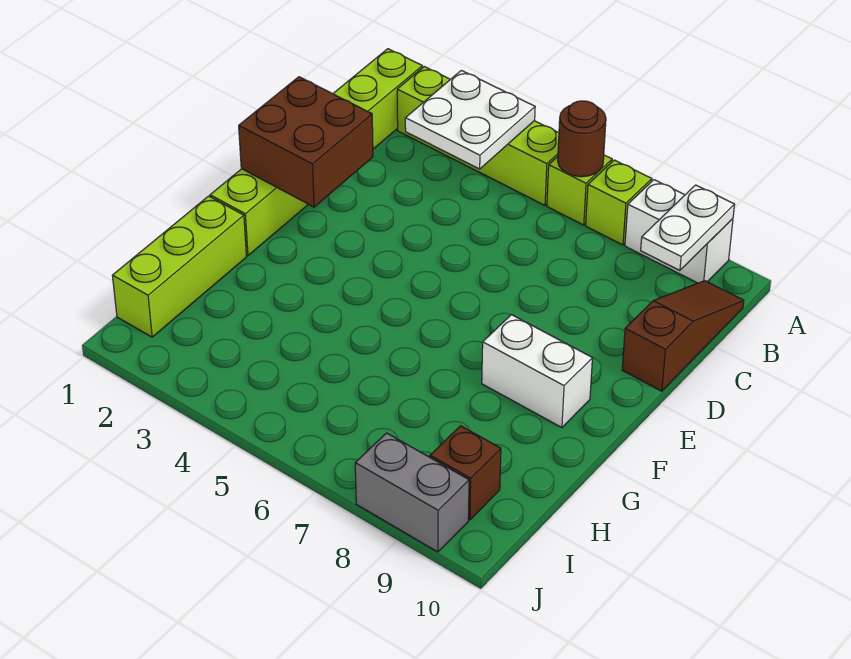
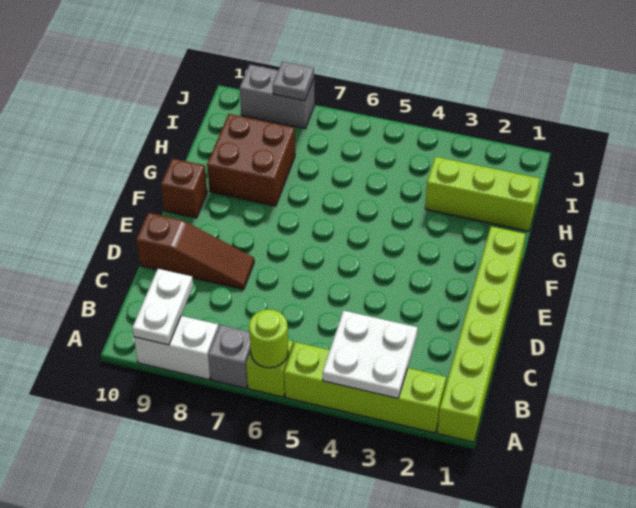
brown 1x1 round brick [558,101,606,177] -> lime 1x1 round brick [249,309,288,368]
lime 1x1 brick [586,160,652,245] -> grey 1x1 brick [208,325,251,388]
brown 1x3 slope [622,281,744,391] -> brown 1x3 slope turned to [136,213,254,289]
brown 2x2 brick [239,77,373,207] -> brown 2x2 brick moved to [207,114,295,206]
white 1x2 brick [482,315,592,428] -> none
lime 1x3 brick [112,196,247,337] -> lime 1x3 brick turned to [425,157,540,231]
brown 1x1 brick [430,426,501,520] -> brown 1x1 brick moved to [161,158,207,218]
none -> grey 1x1 plate [273,61,314,101]

